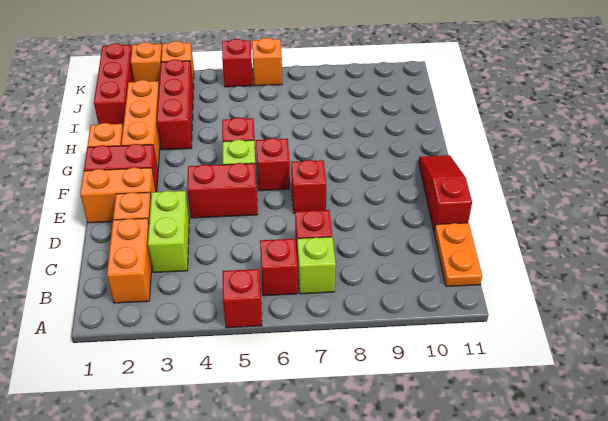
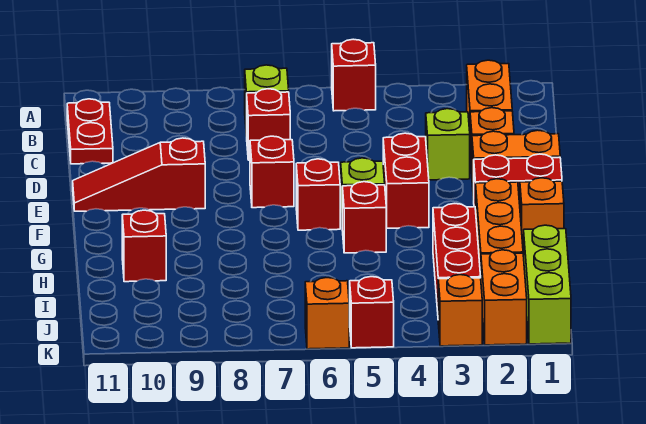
red 1x1 brick [260,239,298,296] -> red 1x1 brick moved to [122,210,166,282]
orange 1x2 plate [434,223,482,287] -> red 1x2 plate [67,99,113,164]
lime 1x2 brick [148,191,189,273] -> lime 1x1 brick [426,109,470,180]
red 1x3 slope [419,155,472,232] -> red 1x3 slope turned to [73,138,205,211]
red 1x2 brick [187,163,258,218] -> red 1x2 brick turned to [383,133,429,228]
red 1x3 brick [94,43,134,126] -> lime 1x3 brick [524,225,571,344]
orange 1x1 brick [131,42,162,84] -> orange 1x2 brick [481,250,527,345]

